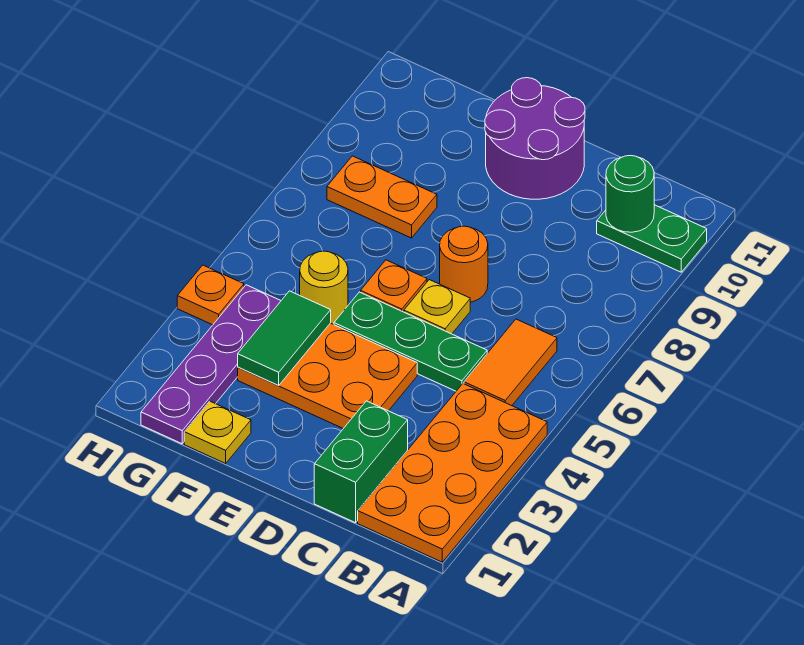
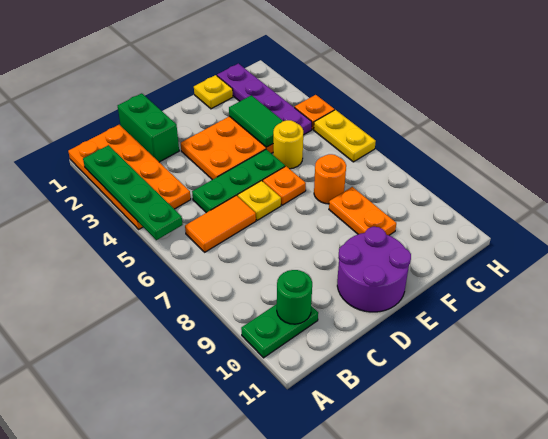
none -> green 1x4 plate [83,145,183,240]
orange 1x2 tile [464,319,557,406] -> orange 1x2 tile turned to [185,195,256,252]
orange 1x1 round brick [440,226,488,302] -> orange 1x1 round brick moved to [314,154,346,204]
orange 1x2 plate [327,156,437,238] -> orange 1x2 plate turned to [329,187,396,235]
none -> yellow 1x2 plate [314,110,376,162]

